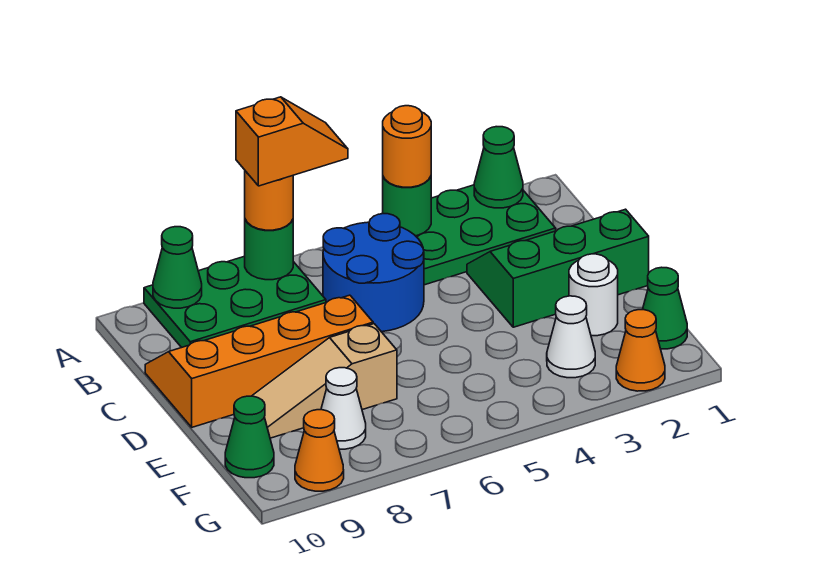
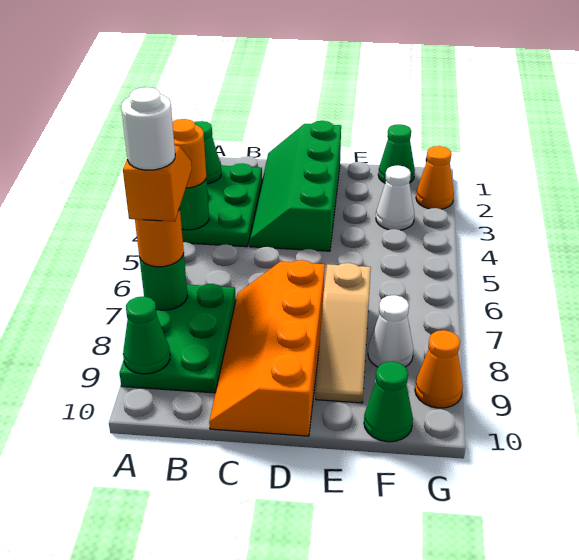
blue 2x2 round brick [323,213,424,332] -> none
green 2x3 slope [467,209,649,327] -> green 2x4 slope [249,121,341,251]
white 1x1 round brick [569,254,618,336] -> white 1x1 round brick moved to [121,87,175,170]

